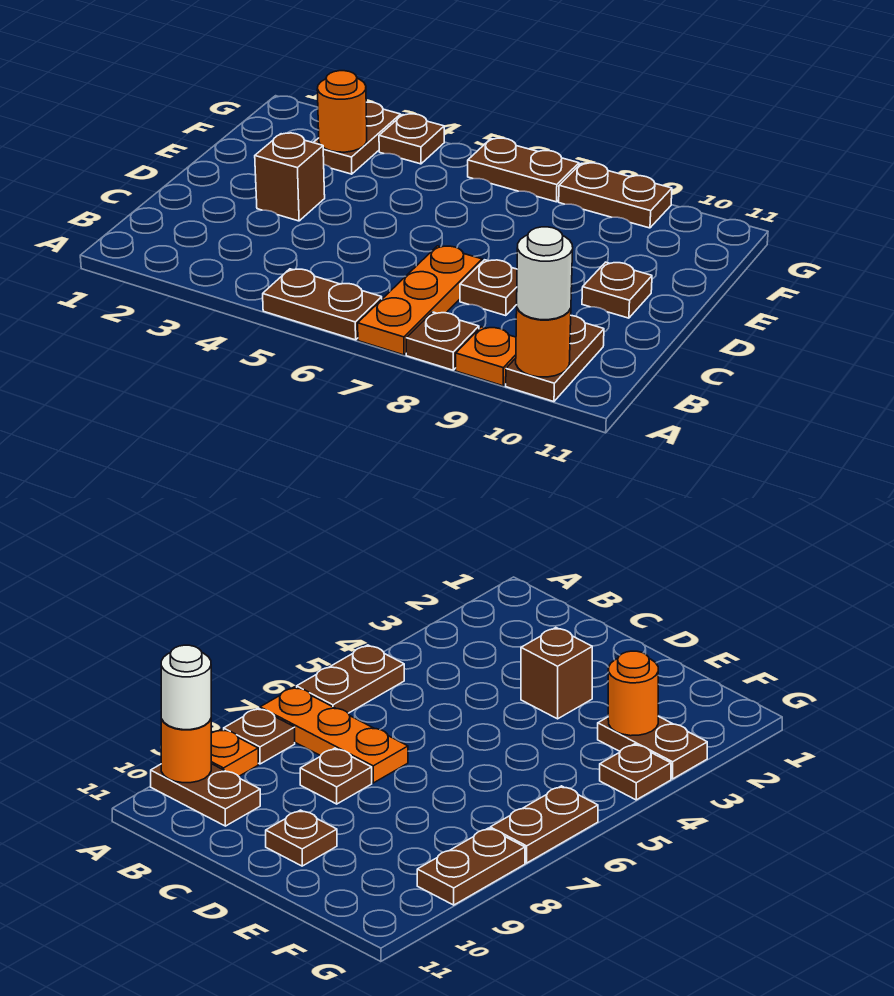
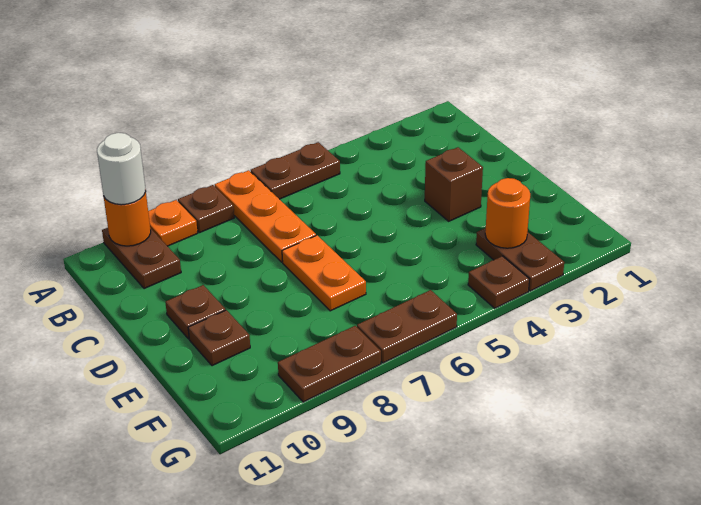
brown 1x1 plate [460,260,517,316] -> brown 1x1 plate moved to [188,310,250,366]
none -> orange 1x2 plate [282,235,366,311]

